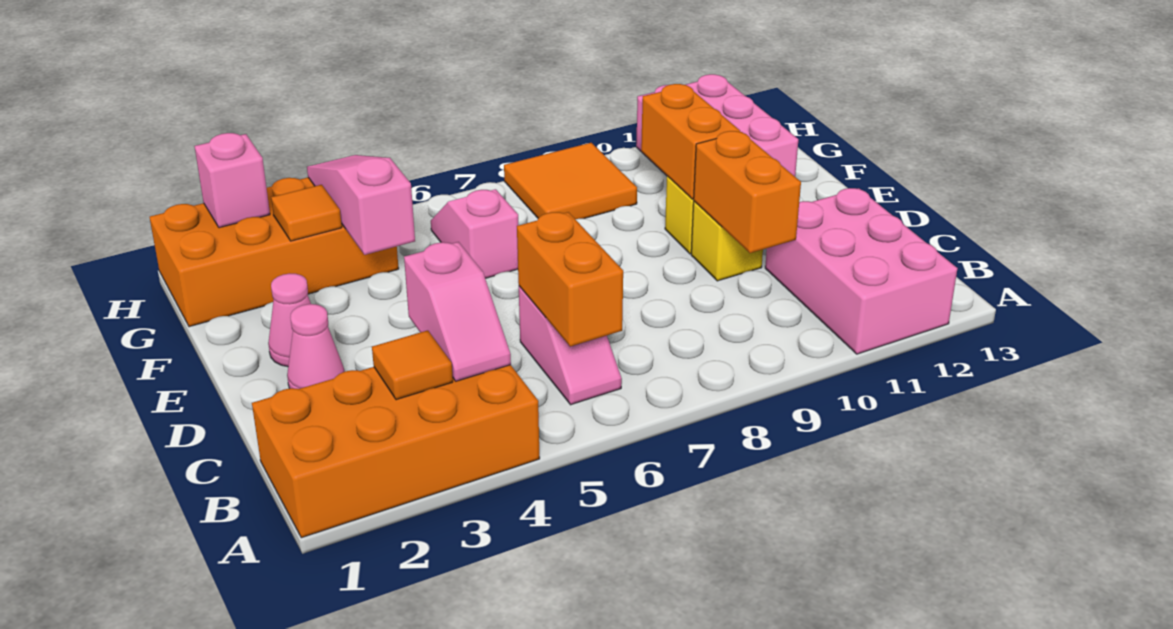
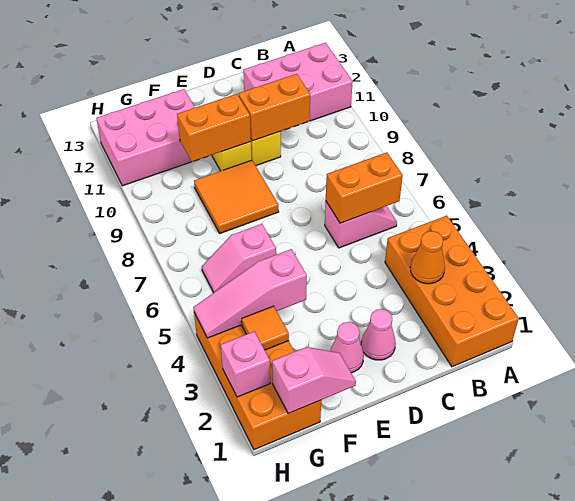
orange 1x1 tile [372,330,453,400] -> orange 1x1 cone [410,231,445,284]
pink 1x2 slope [404,242,511,381] -> pink 1x2 slope moved to [272,347,356,414]
orange 2x2 tile [504,143,637,219] -> orange 2x2 tile moved to [194,160,279,233]

